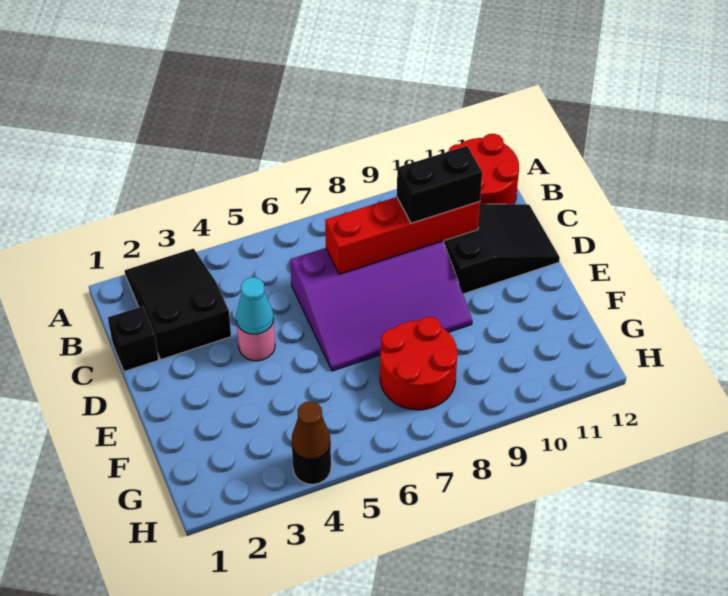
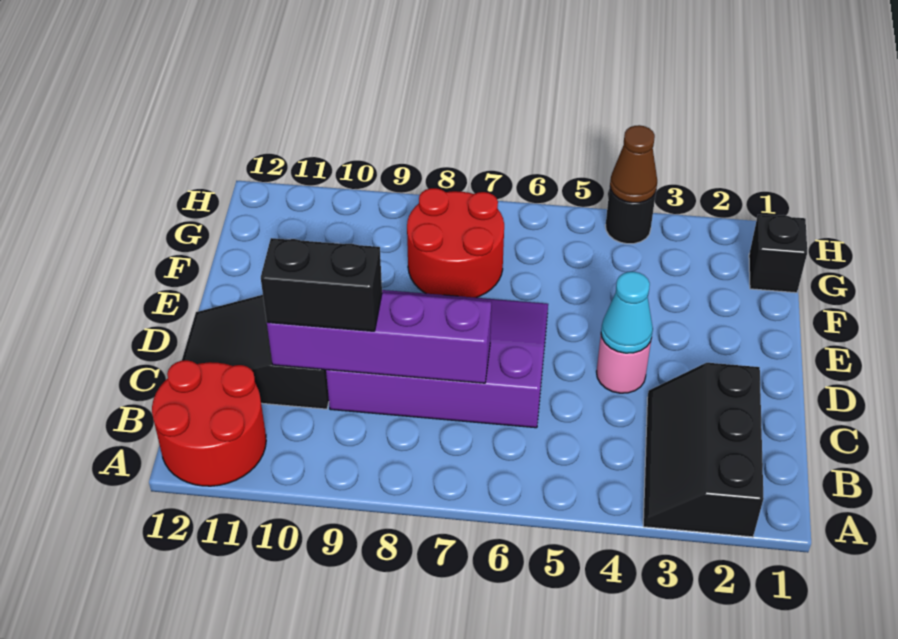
black 2x3 slope [125,249,231,359] -> black 2x3 slope turned to [643,363,764,537]
black 1x1 brick [108,306,159,371] -> black 1x1 brick moved to [749,215,807,293]
red 1x4 brick [325,197,480,274] -> purple 1x4 brick [267,293,491,383]

